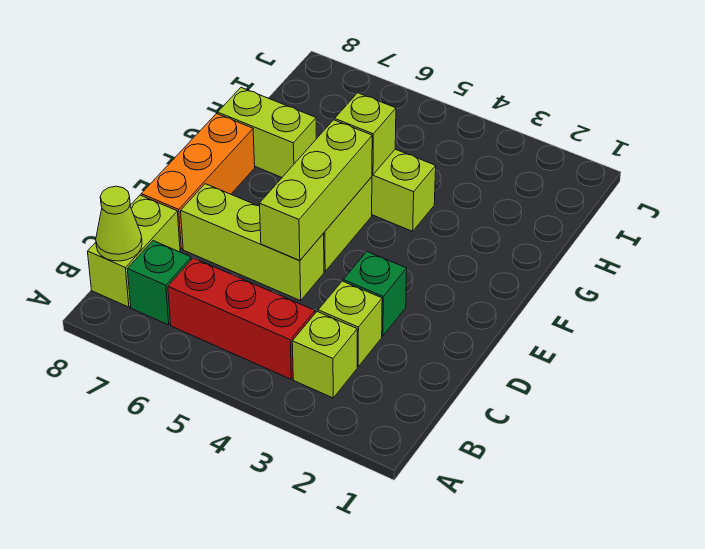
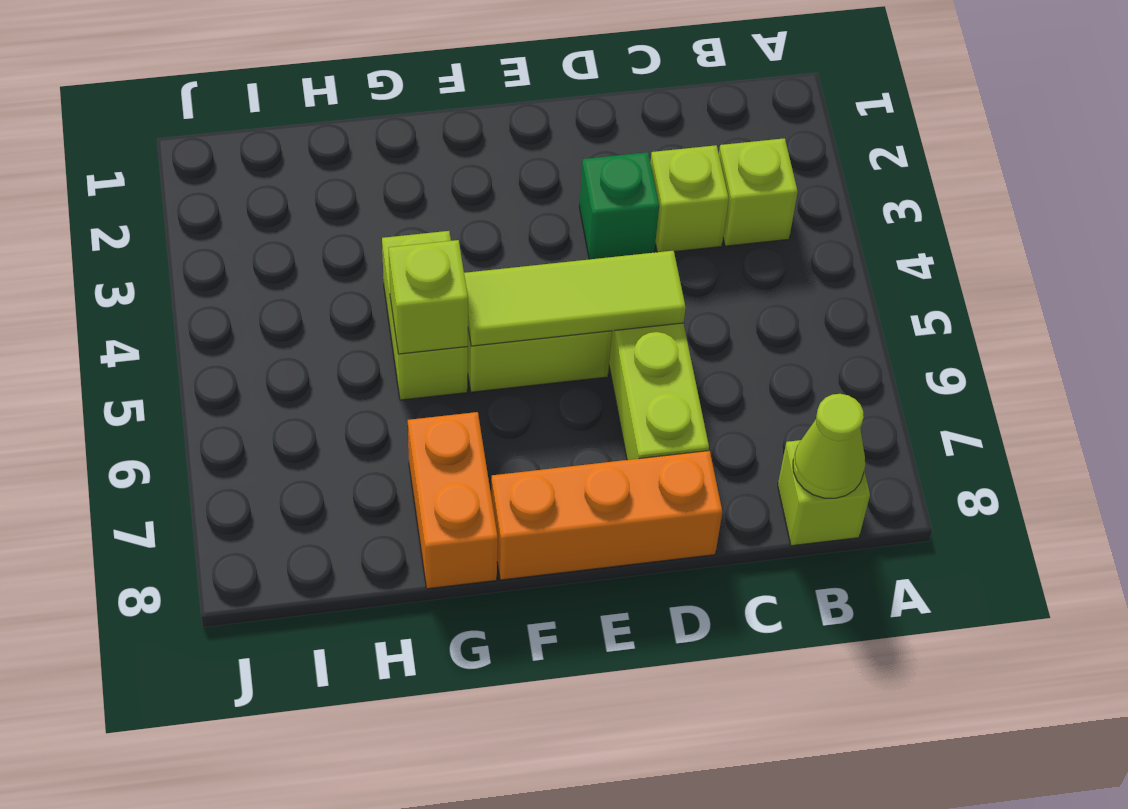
red 1x3 brick [168,258,315,379] -> none
green 1x1 brick [127,241,191,325] -> none
lime 1x2 brick [88,195,180,307] -> lime 1x1 brick [778,440,870,546]
lime 1x3 brick [259,120,372,261] -> lime 1x3 tile [464,251,686,346]
lime 1x2 brick [218,88,316,177] -> orange 1x2 brick [408,412,498,589]

